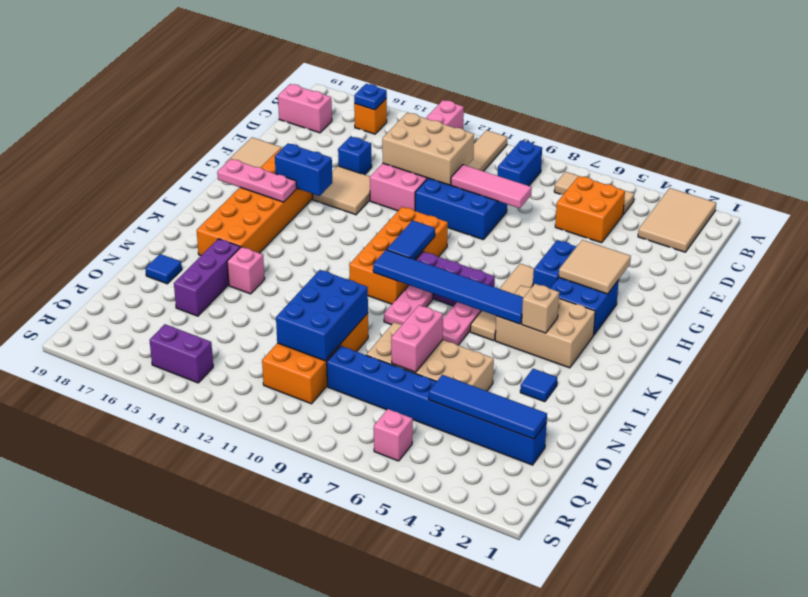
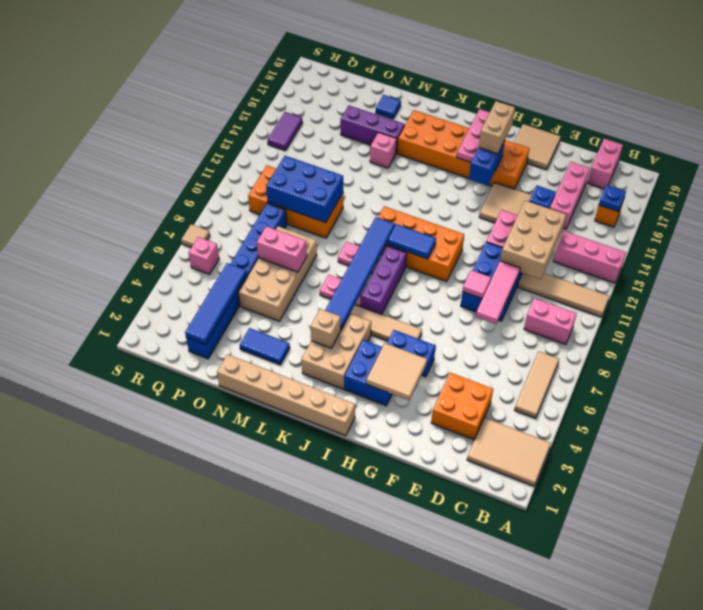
blue 1x2 brick [498,141,542,186] -> pink 1x2 brick [524,298,577,344]
orange 2x2 brick [555,176,625,243] -> orange 2x2 brick moved to [431,373,493,440]
none -> pink 1x3 brick [550,162,590,229]
none -> pink 1x1 tile [463,270,491,299]
none -> tan 1x2 brick [479,101,515,154]
none -> tan 1x6 brick [217,354,355,436]
blue 1x1 tile [520,369,557,402] -> blue 1x2 tile [240,328,290,365]
purple 1x2 brick [150,324,213,383] -> purple 1x2 tile [268,112,303,150]
none -> tan 1x1 tile [181,224,210,248]

